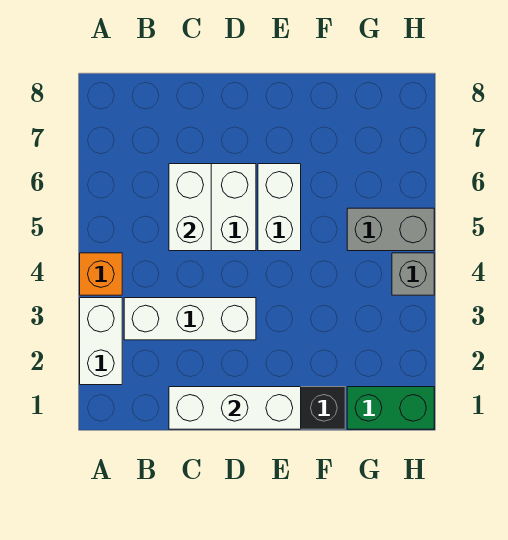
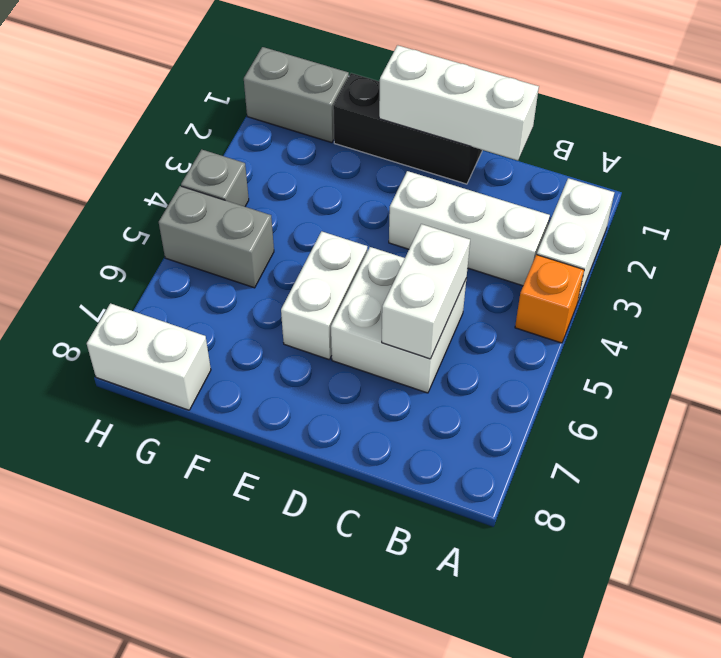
green 1x2 brick [347,387,434,429] -> grey 1x2 brick [244,47,349,143]
none -> white 1x2 brick [87,303,211,410]

